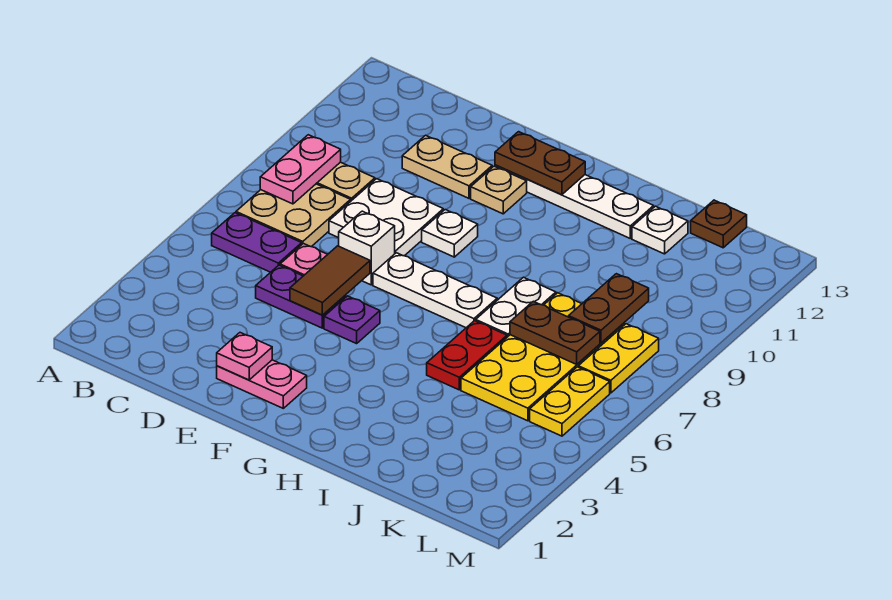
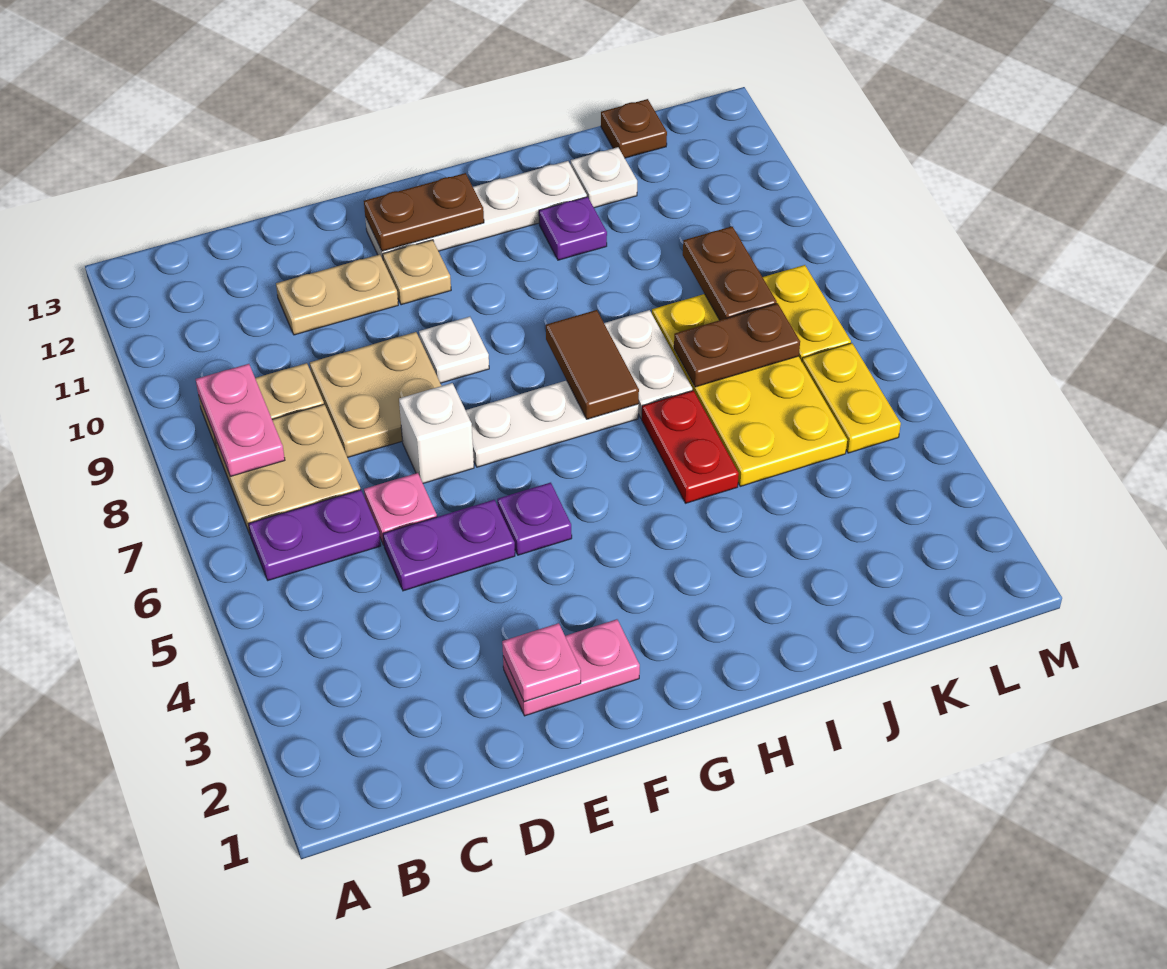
white 2x2 plate [329,179,443,256] -> tan 2x2 plate [310,332,441,457]
brown 1x2 tile [290,246,370,315] -> brown 1x2 tile moved to [546,310,639,419]
none -> purple 1x1 plate [539,197,607,260]

